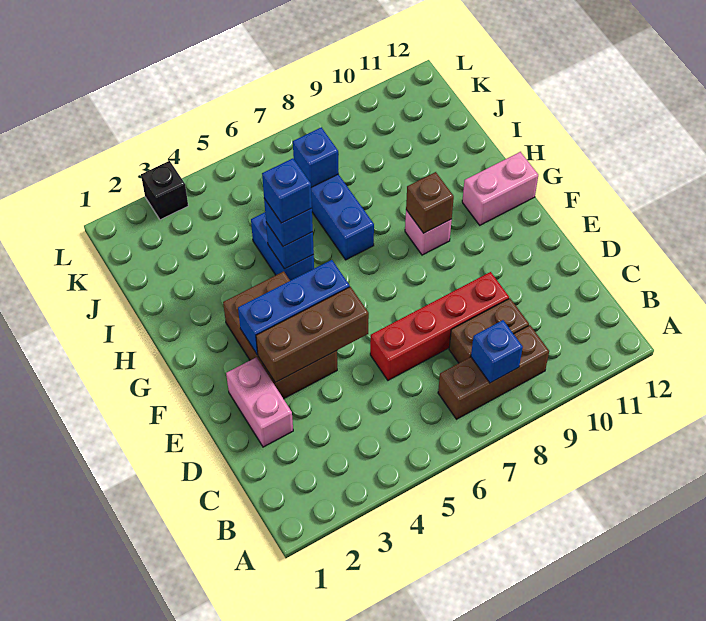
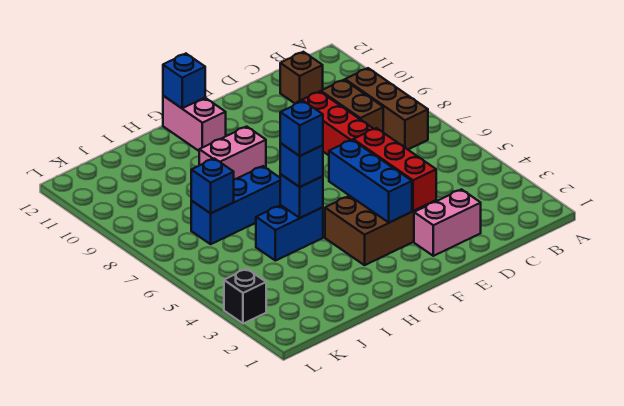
blue 1x1 brick [471,320,523,383] -> blue 1x1 brick moved to [163,54,205,108]
brown 1x3 brick [256,287,369,383] -> red 1x3 brick [353,128,436,211]
pink 1x1 brick [405,210,452,255] -> pink 1x2 brick [199,127,266,179]
brown 1x1 brick [406,172,454,233] -> brown 1x1 brick moved to [280,52,323,104]

